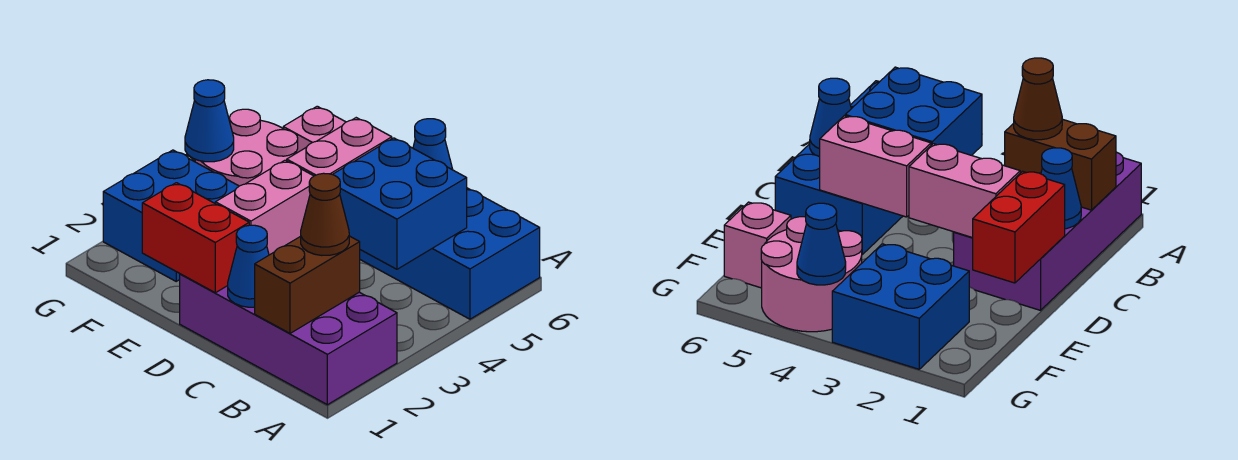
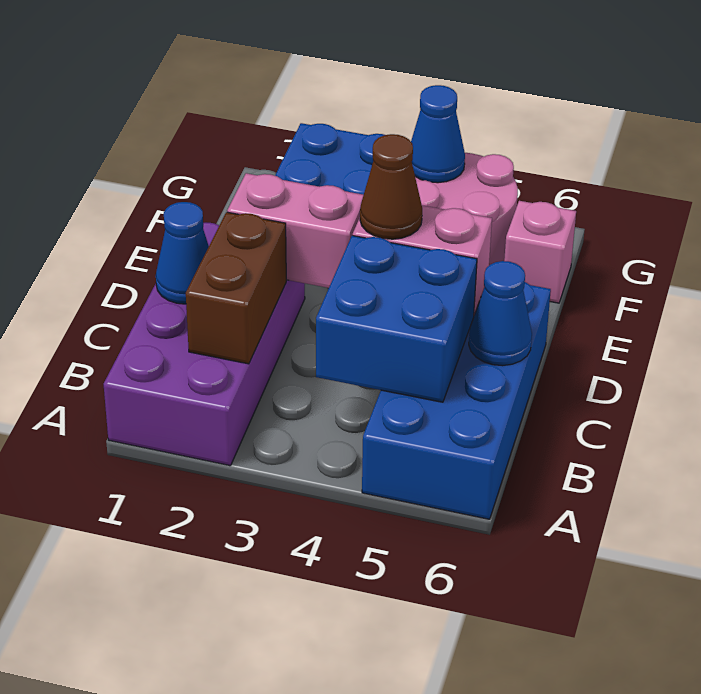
brown 1x2 brick [255,236,360,333] -> brown 1x2 brick turned to [186,212,286,364]
brown 1x1 cone [301,173,349,255] -> brown 1x1 cone moved to [360,134,422,239]
red 1x2 brick [142,183,249,293] -> none

